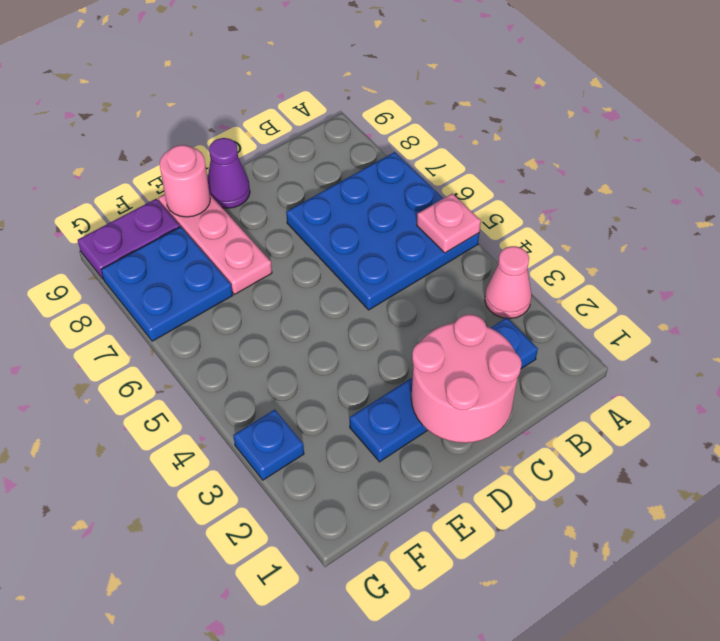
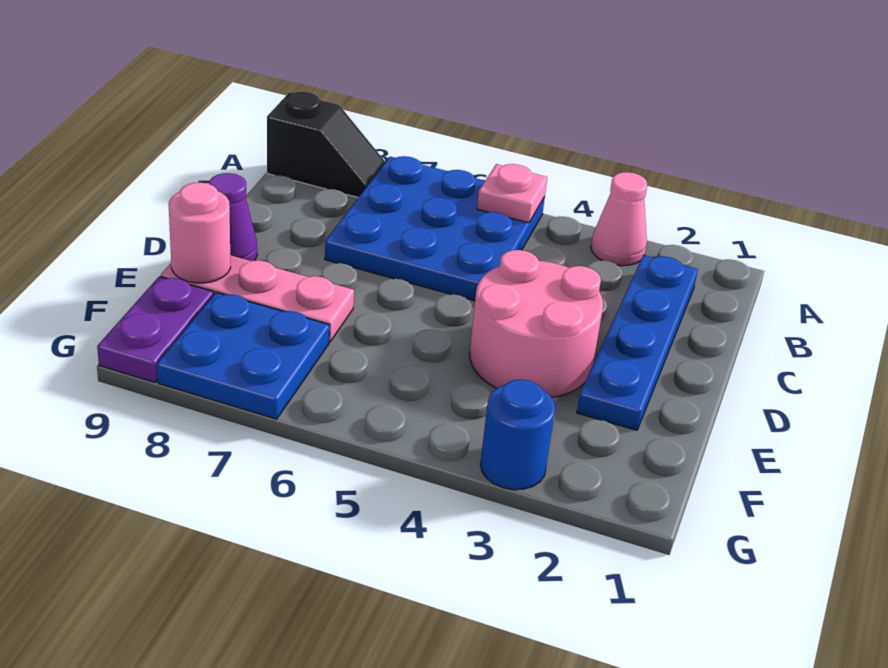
none -> black 1x2 slope [267,92,385,197]
pink 2x2 round brick [411,314,522,443] -> pink 2x2 round brick moved to [470,250,603,398]
blue 1x1 plate [233,410,304,480] -> blue 1x1 round brick [480,379,555,490]

